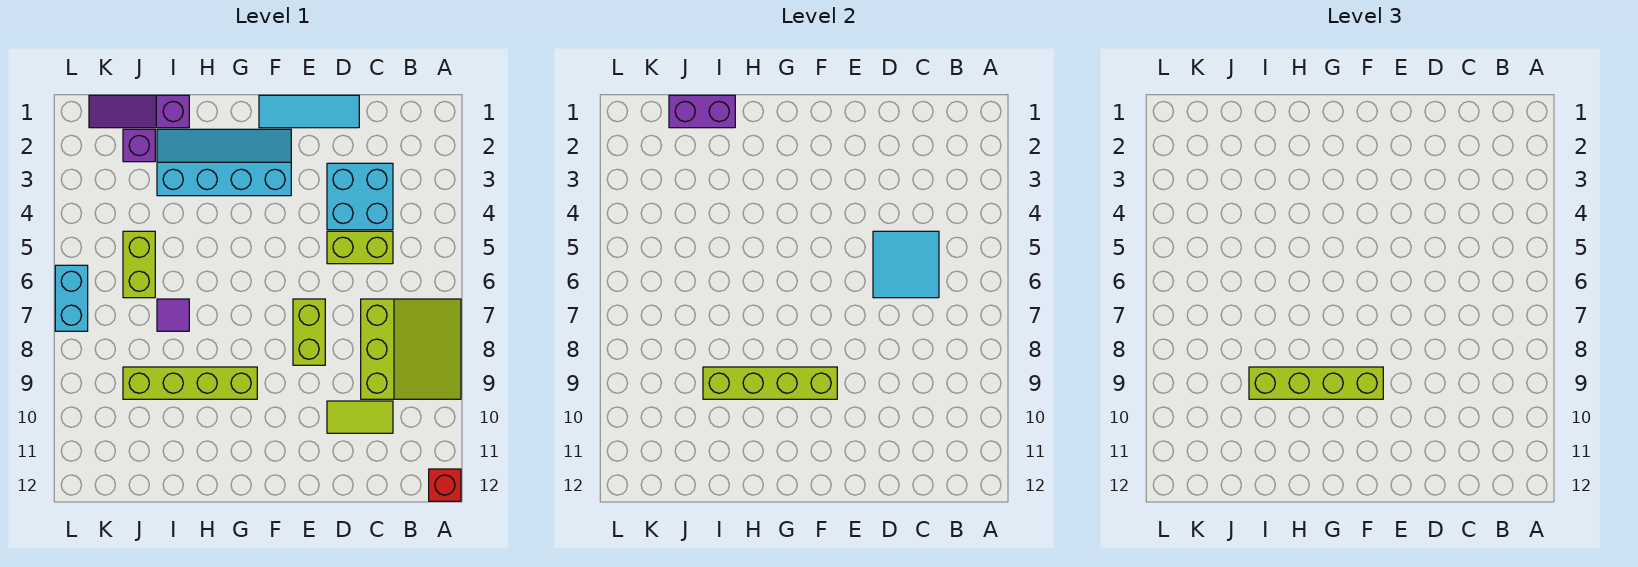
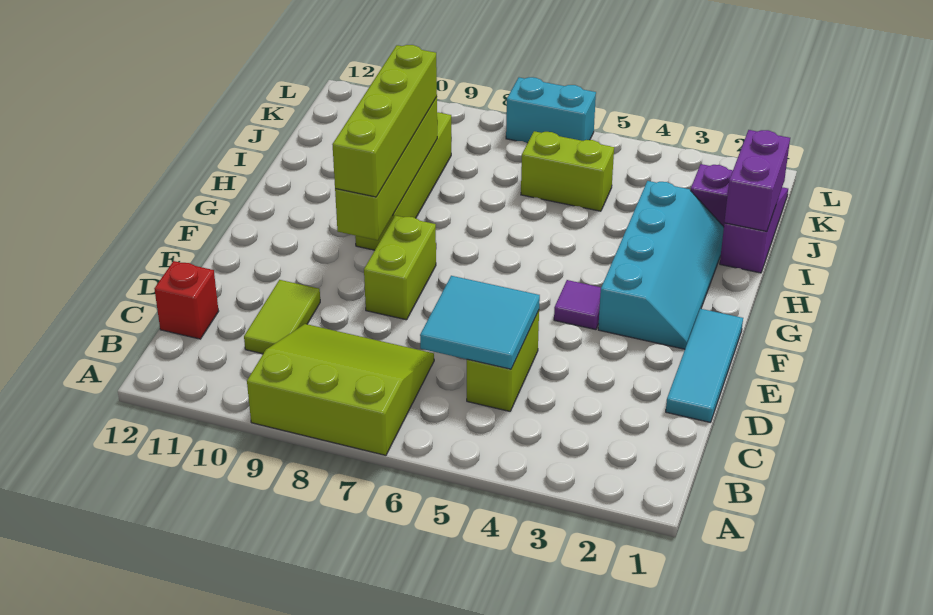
lime 3x3 slope [361,299,461,399] -> lime 3x3 slope turned to [247,324,434,455]
red 1x1 brick [429,469,461,501] -> red 1x1 brick moved to [154,261,219,339]
cyan 2x2 brick [327,163,393,230] -> none
lime 1x2 brick [293,299,325,365] -> lime 1x2 brick turned to [364,215,436,320]
purple 1x1 tile [157,299,189,331] -> purple 1x1 tile moved to [554,280,601,330]

